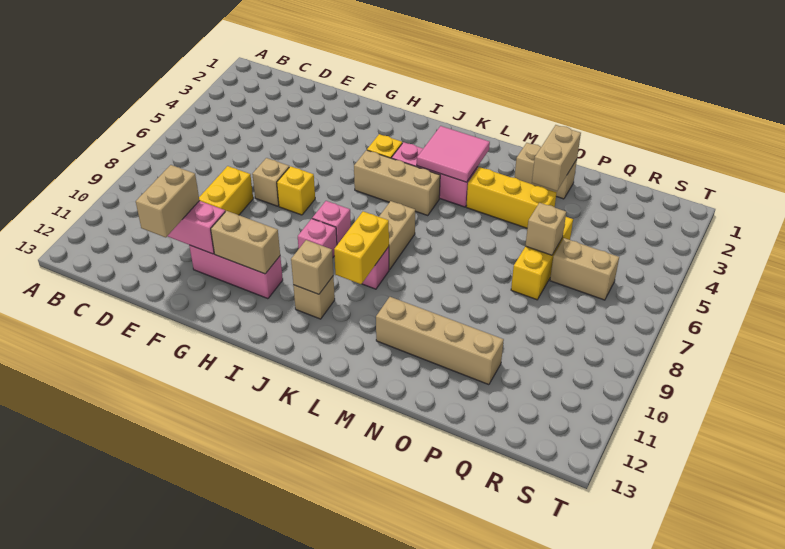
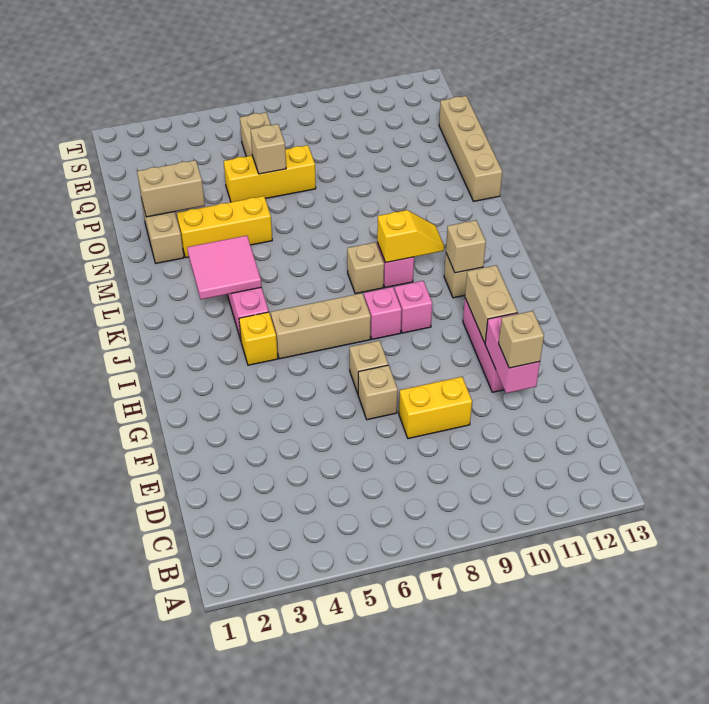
tan 1x2 brick [136,165,200,237] -> tan 1x1 brick [499,311,544,368]
yellow 1x1 brick [277,166,315,215] -> tan 1x1 brick [350,341,388,393]
tan 1x3 brick [354,150,440,216] -> tan 1x3 brick turned to [271,293,371,359]
tan 1x2 brick [379,201,415,270] -> tan 1x1 brick [347,242,384,294]
yellow 1x2 brick [334,211,389,284] -> yellow 1x2 slope [377,210,444,263]
yellow 1x3 brick [466,167,556,228] -> yellow 1x3 brick turned to [177,196,272,258]
tan 1x4 brick [376,297,504,385] -> tan 1x4 brick moved to [439,96,502,201]

